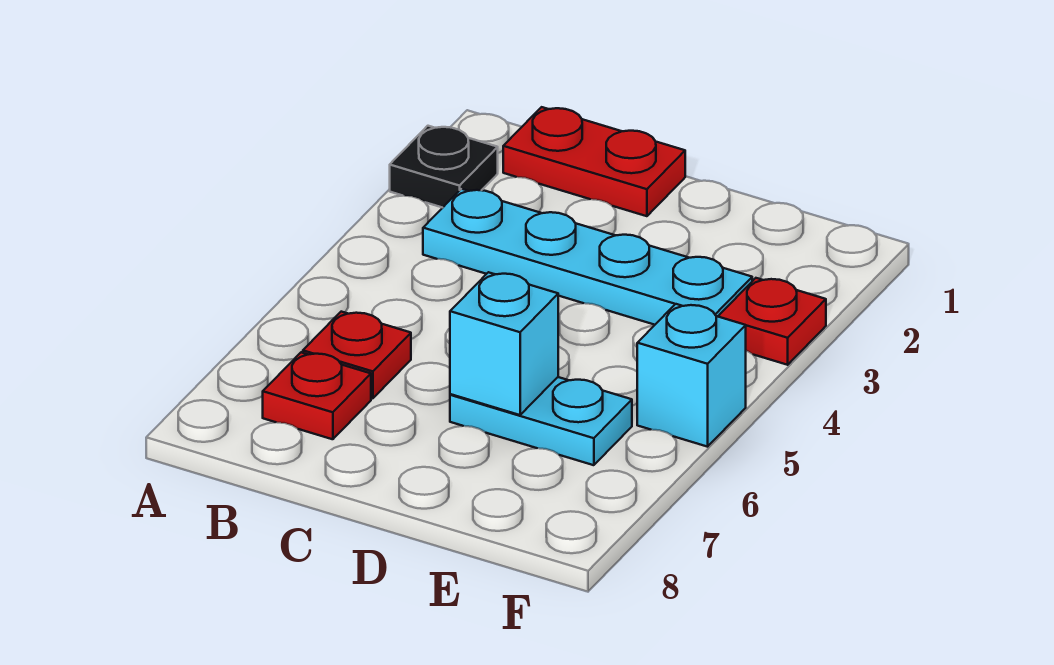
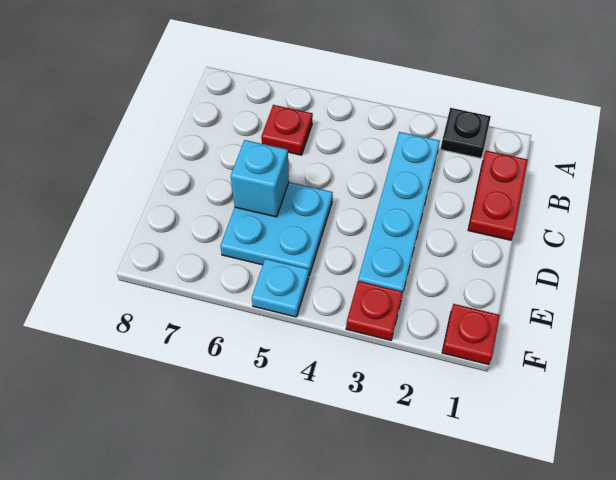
red 1x1 plate [263,352,371,439] -> red 1x1 plate moved to [442,304,500,365]
cyan 1x2 plate [450,377,632,465] -> cyan 2x2 plate [220,182,333,275]
cyan 1x1 brick [637,304,746,447] -> cyan 1x1 plate [252,259,309,317]

